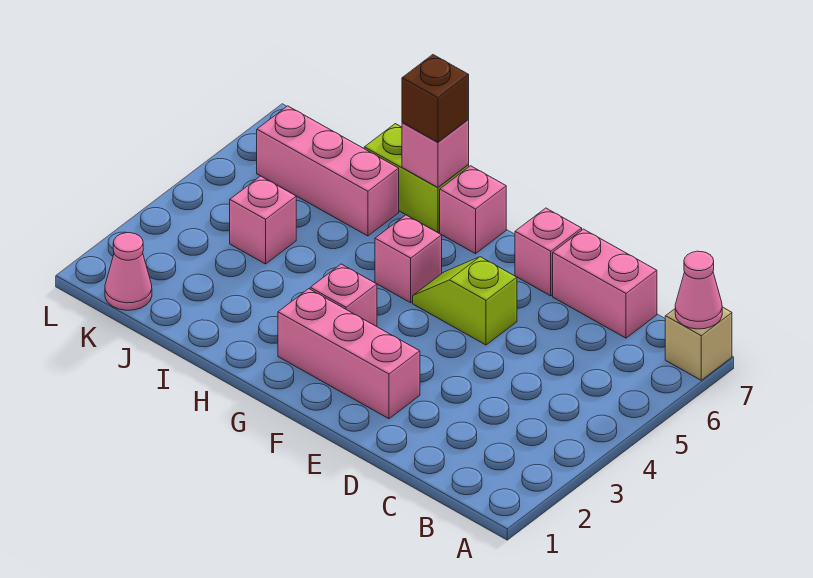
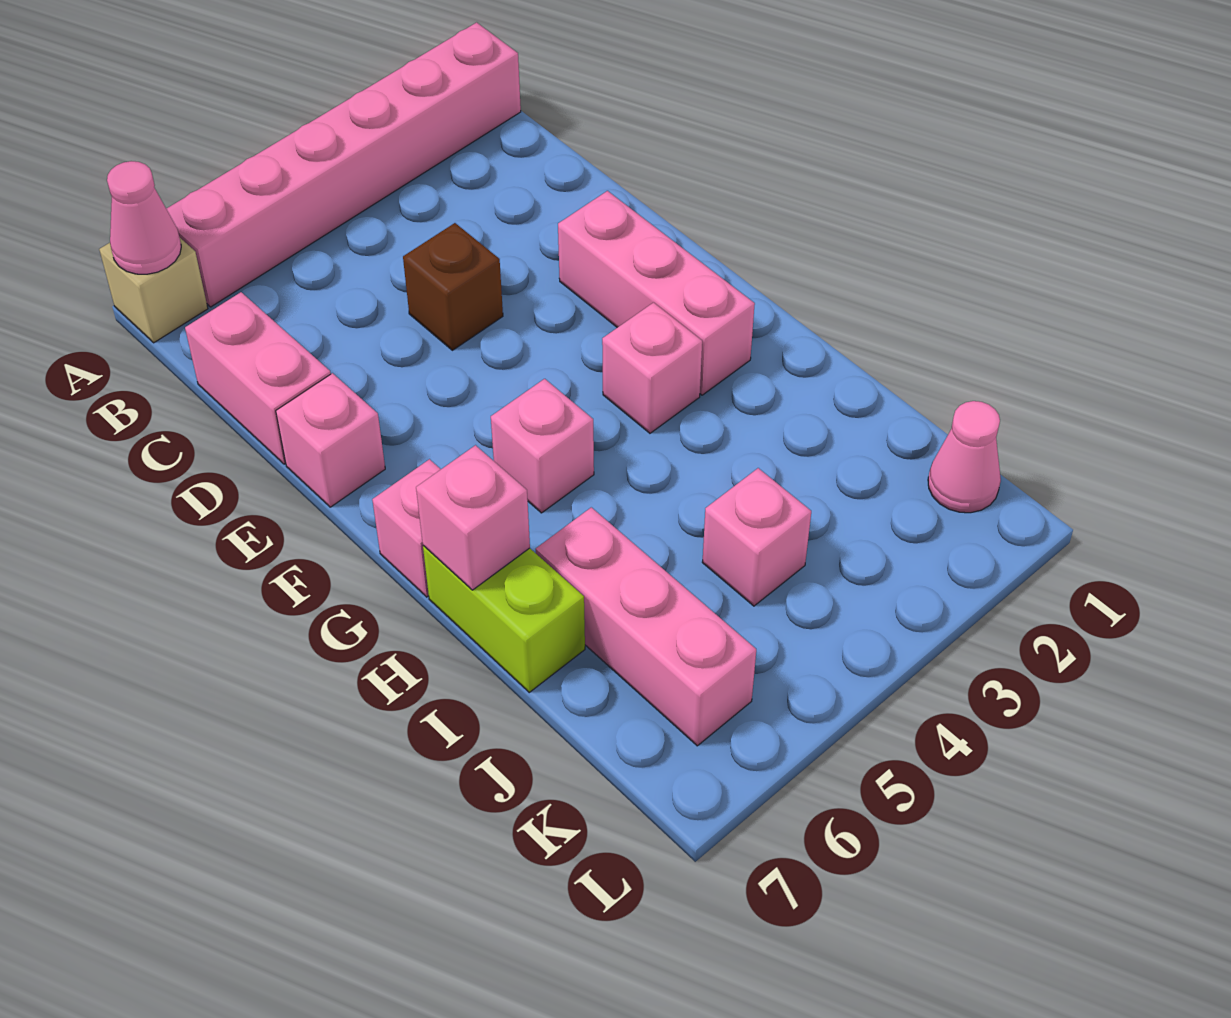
none -> pink 1x6 brick [166,22,521,307]
lime 1x2 slope [413,257,517,345] -> none
brown 1x1 brick [402,55,469,142] -> brown 1x1 brick moved to [403,223,503,350]

